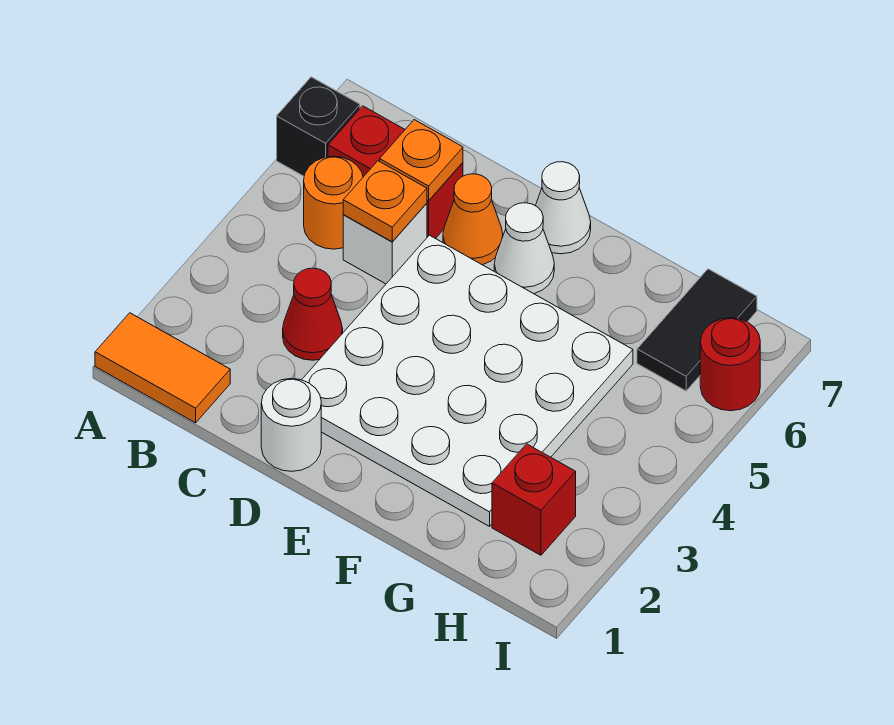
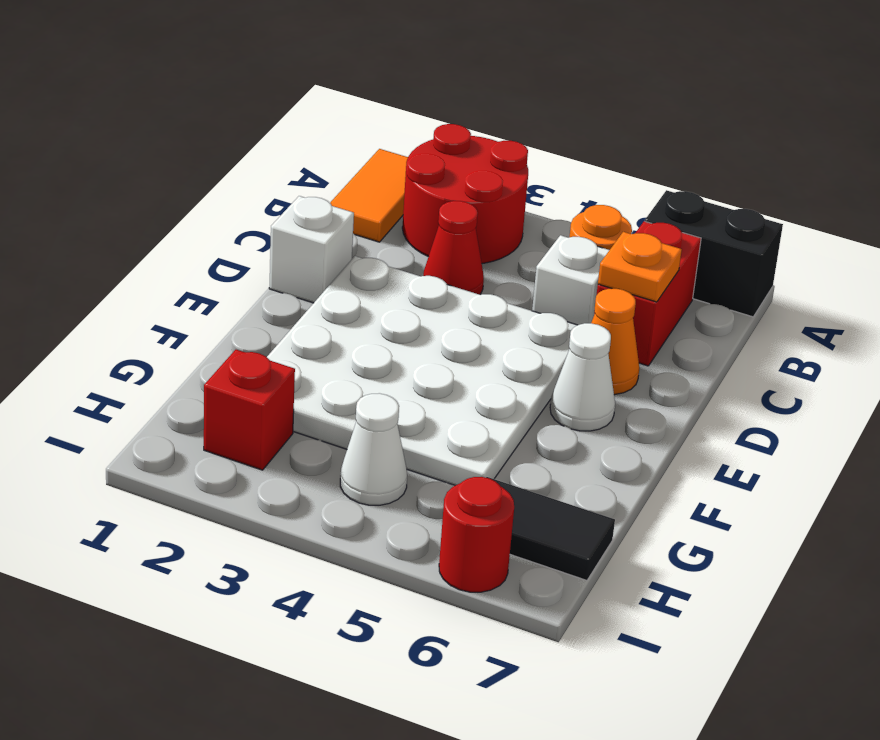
none -> red 2x2 round brick [402,124,528,264]
black 1x1 brick [277,77,360,176] -> black 1x2 brick [645,190,783,317]
orange 1x1 plate [343,161,427,242] -> none
white 1x1 round brick [261,379,321,471] -> white 1x1 brick [269,196,354,303]
white 1x1 cone [536,162,591,254] -> white 1x1 cone moved to [340,393,407,505]

